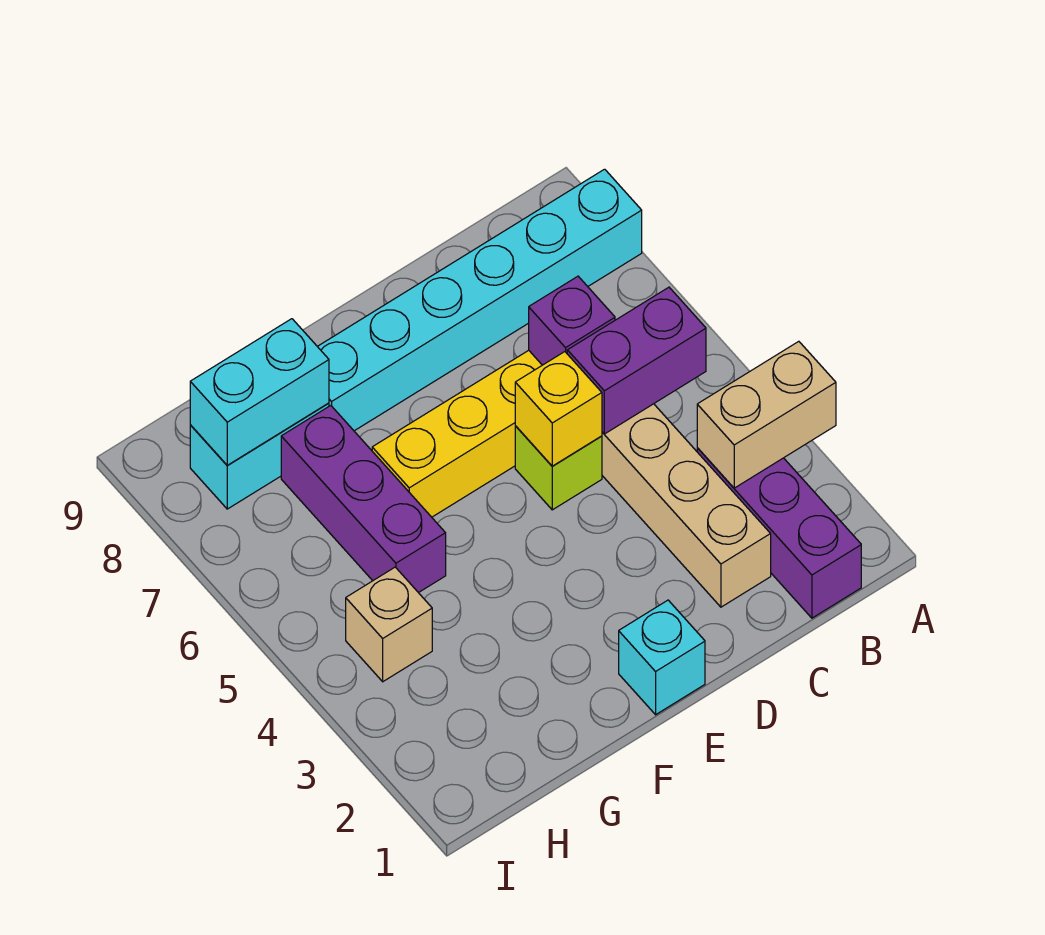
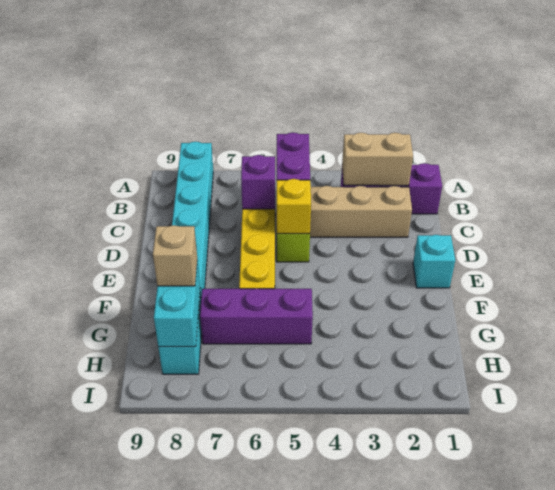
tan 1x2 brick [697,341,836,488] -> tan 1x2 brick turned to [342,133,413,186]
tan 1x1 brick [346,567,432,682] -> tan 1x1 brick moved to [153,225,197,286]

